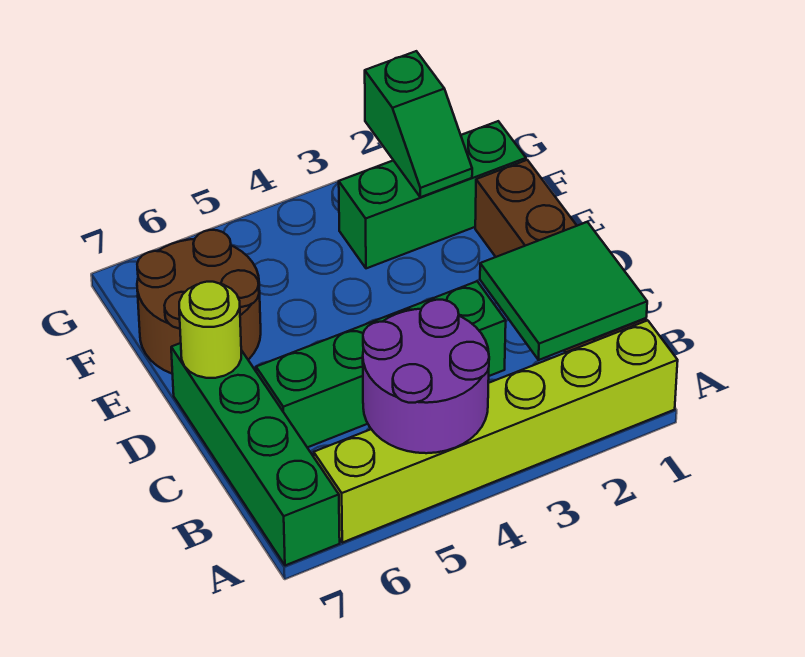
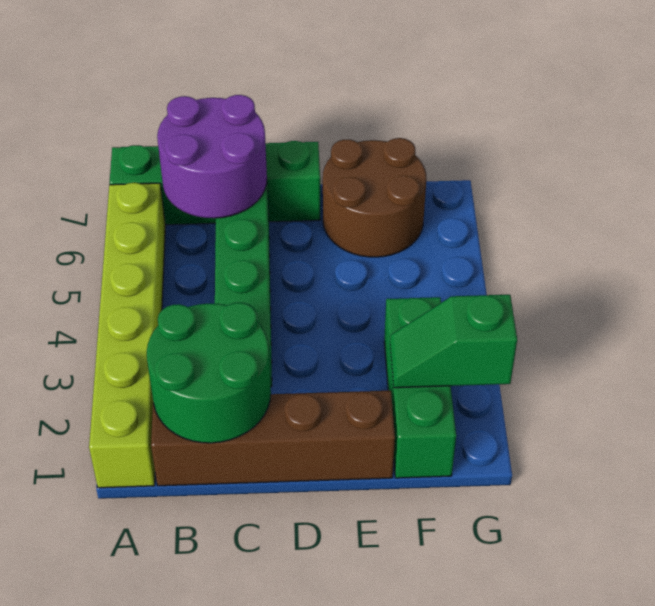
purple 2x2 round brick [363,300,489,453] -> purple 2x2 round brick moved to [157,95,267,218]
green 2x2 tile [480,222,647,360] -> green 2x2 round brick [147,303,271,443]
lime 1x1 round brick [179,282,241,378] -> none

